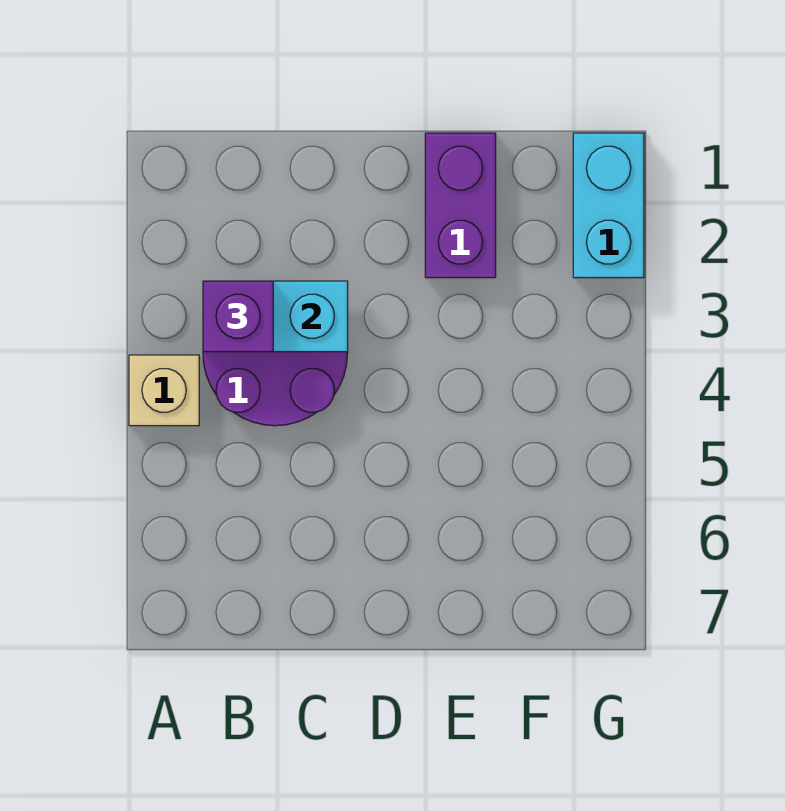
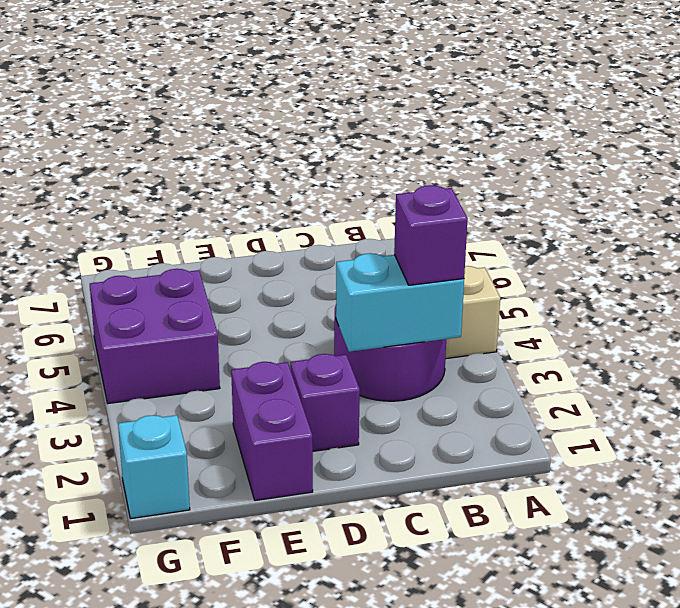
none -> purple 1x1 brick [290,354,360,451]
none -> purple 2x2 brick [90,269,220,404]
cyan 1x2 brick [573,133,644,278] -> cyan 1x1 brick [118,415,190,518]

